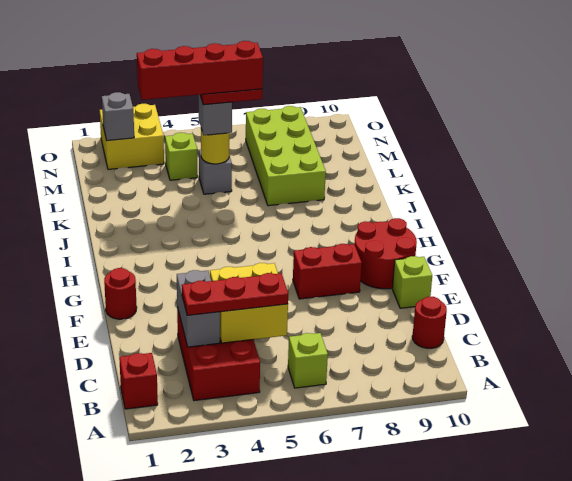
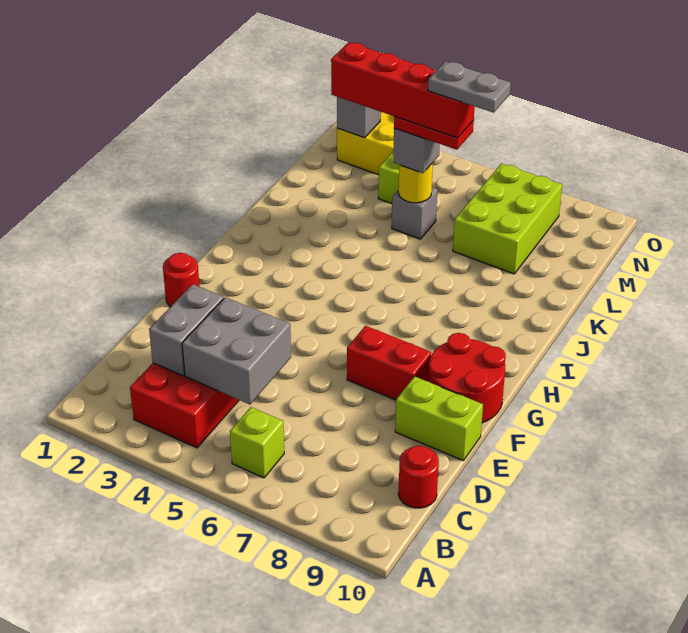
red 1x1 brick [119,353,158,409] -> none
red 1x3 plate [182,273,288,315] -> none
yellow 2x2 brick [210,263,288,343] -> grey 2x2 brick [182,297,291,404]
lime 1x1 brick [392,256,432,308] -> lime 1x2 brick [395,376,483,460]
lime 2x4 brick [246,106,326,206] -> lime 2x3 brick [453,163,562,274]
none -> grey 1x2 plate [428,61,511,113]

